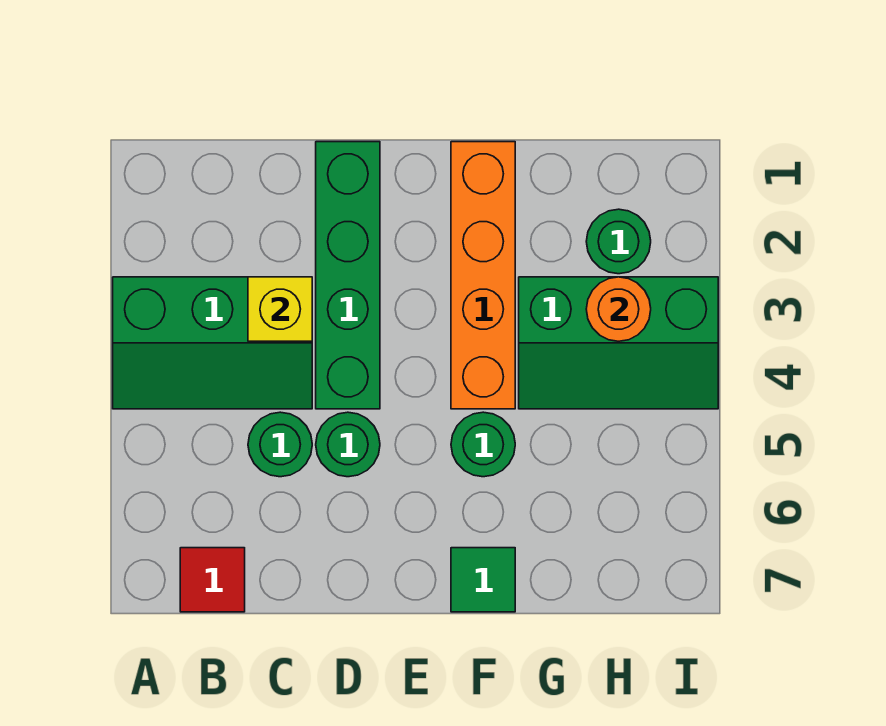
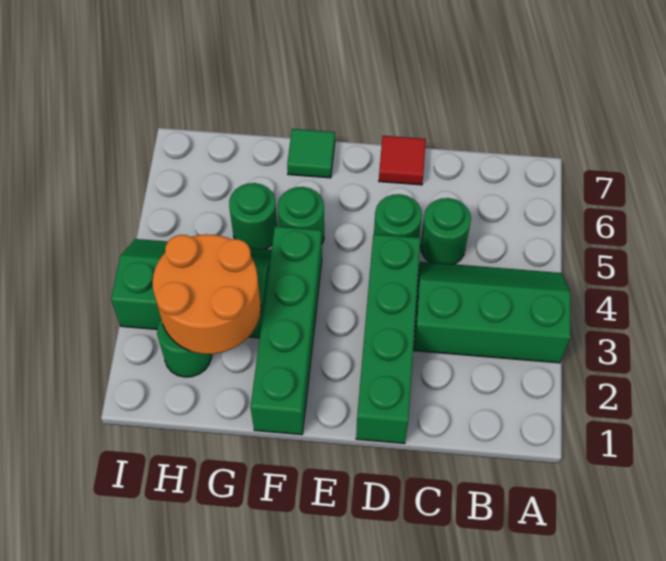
red 1x1 tile [180,548,245,612] -> red 1x1 tile moved to [379,136,426,185]
yellow 1x1 brick [248,277,312,341] -> none
orange 1x4 brick [451,142,515,409] -> green 1x4 brick [251,226,322,435]
none -> green 1x1 round brick [229,183,277,249]
orange 1x1 round brick [586,277,651,341] -> orange 2x2 round brick [152,234,261,354]

